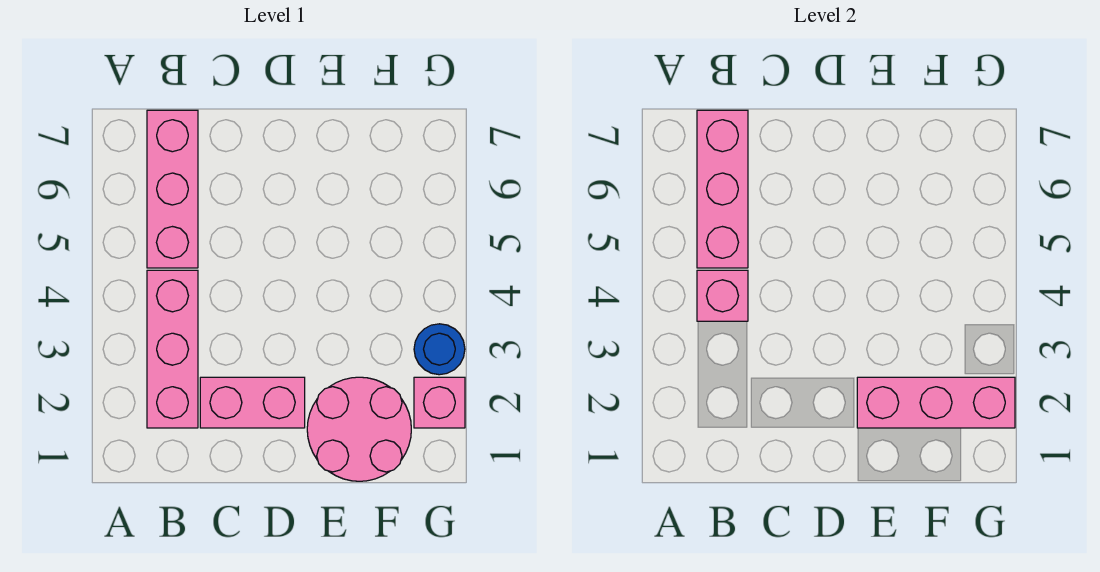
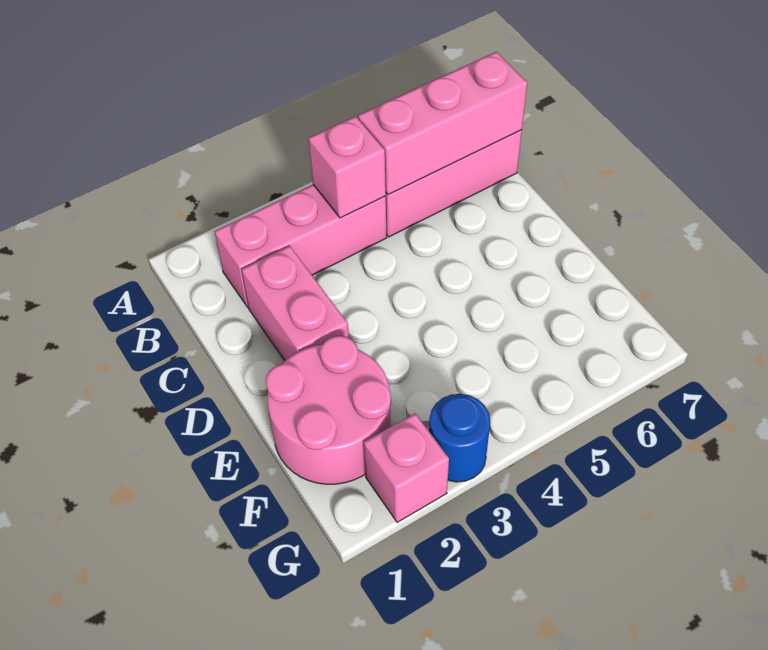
pink 1x3 brick [857,377,1015,428] -> none

